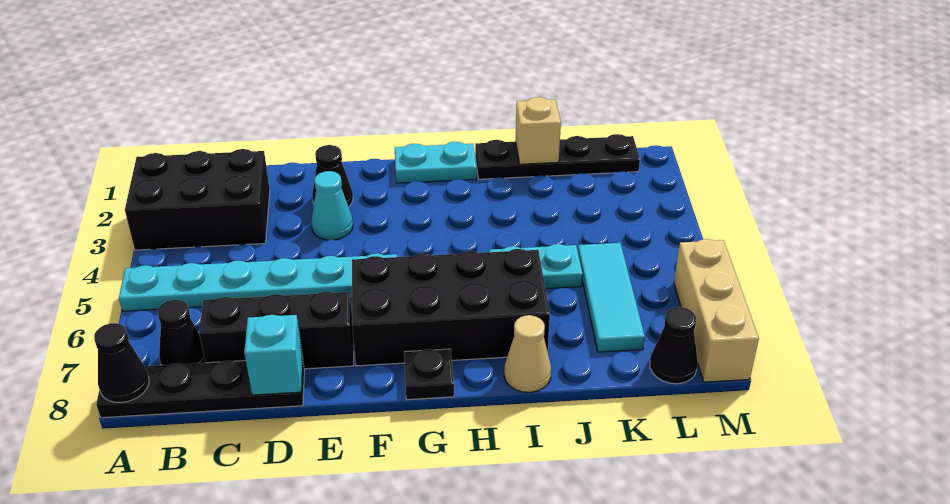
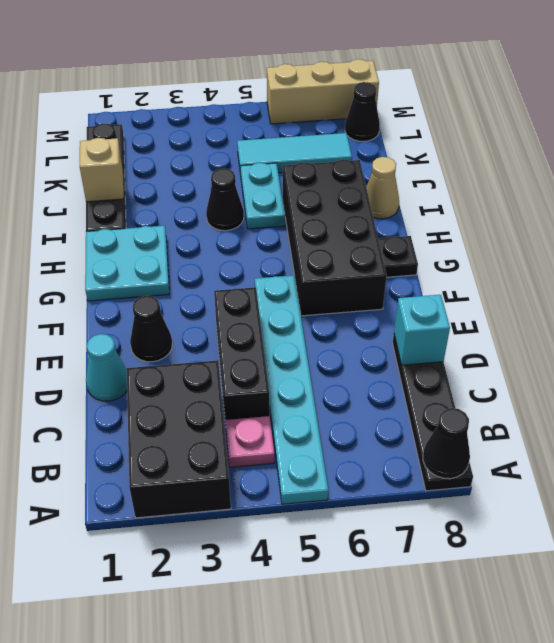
none -> pink 1x1 plate [225,416,274,467]
black 1x1 cone [158,300,205,365] -> black 1x1 cone moved to [206,168,244,231]
black 1x3 brick [199,292,354,369] -> black 1x3 brick moved to [214,287,270,423]
cyan 1x1 cone [311,171,353,240] -> cyan 1x1 cone moved to [86,334,127,401]
cyan 1x2 plate [395,142,476,183] -> cyan 2x2 plate [85,226,169,301]

